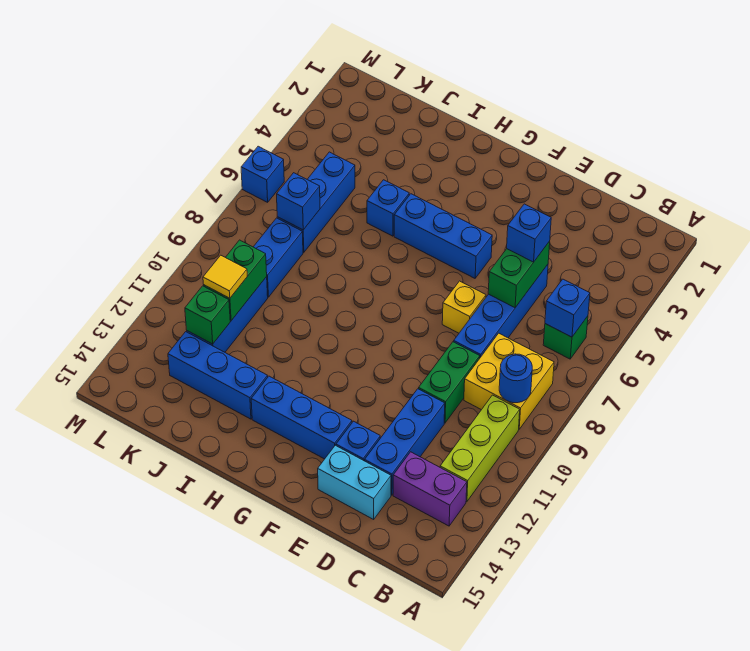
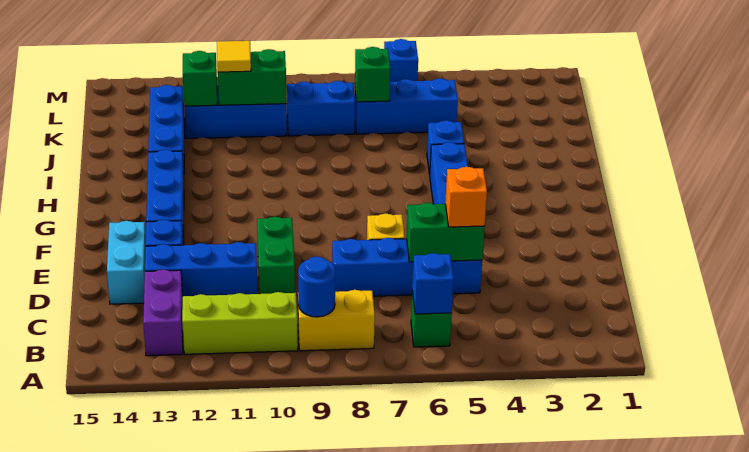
yellow 2x2 brick [464,333,554,429] -> yellow 1x2 brick [298,290,375,351]
blue 1x1 brick [507,204,551,262] -> orange 1x1 brick [445,167,487,227]
green 1x2 brick [419,342,480,423] -> green 1x2 brick turned to [257,217,295,294]
blue 1x1 brick [277,173,320,230] -> green 1x1 brick [355,47,390,102]

